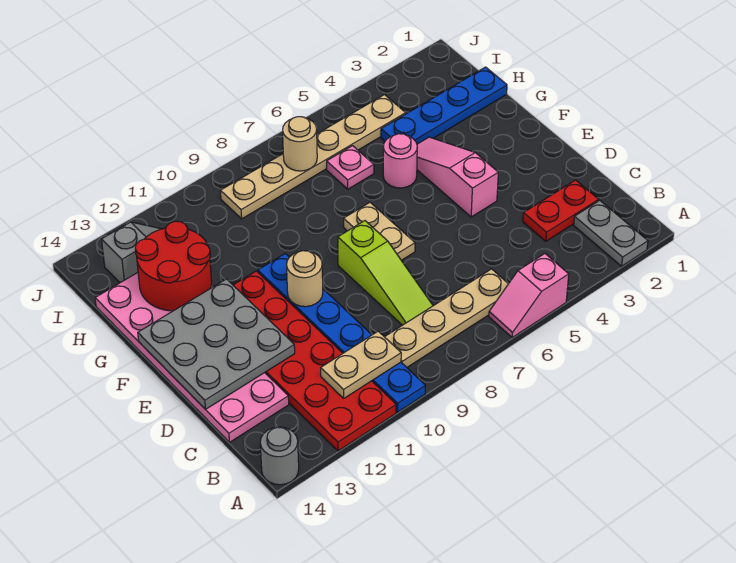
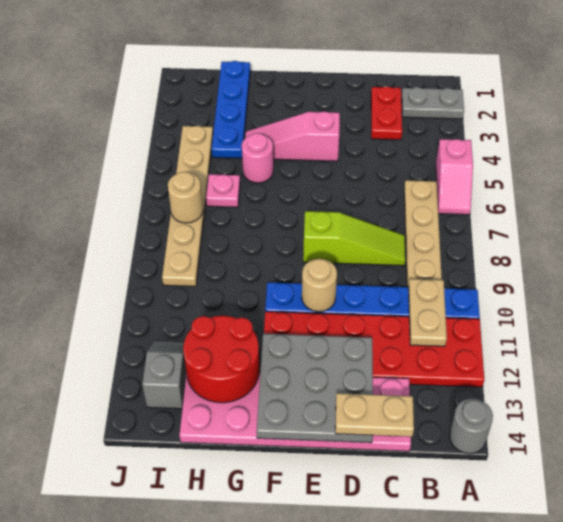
tan 1x2 plate [344,203,415,260] -> tan 1x2 plate moved to [335,393,414,437]

